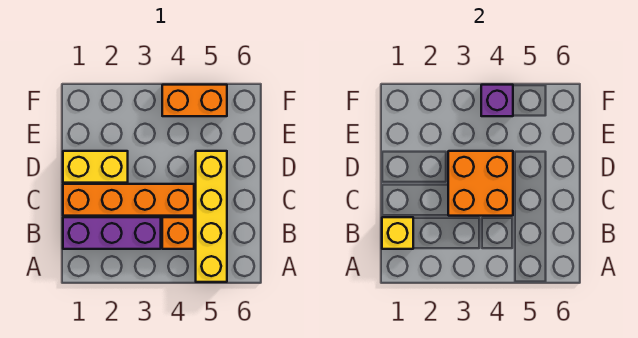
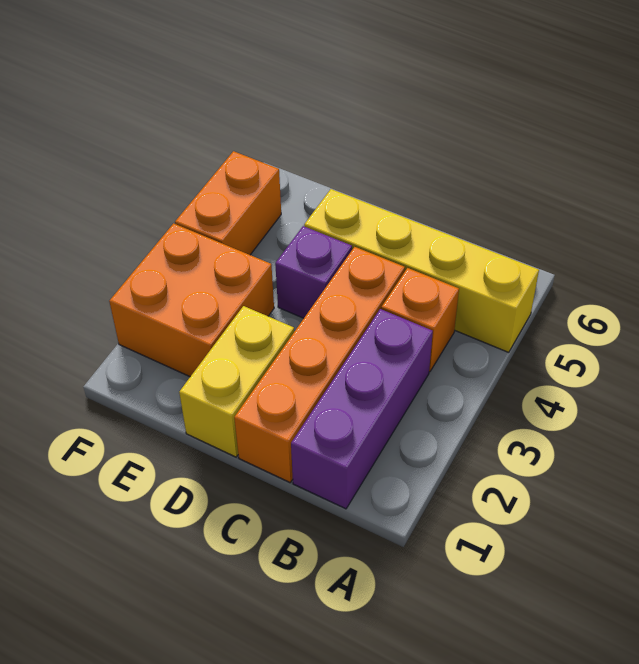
yellow 1x1 brick [382,217,413,249] -> none
orange 2x2 brick [448,151,513,216] -> orange 2x2 brick moved to [109,223,274,377]
purple 1x1 brick [481,85,513,116] -> purple 1x1 brick moved to [275,226,352,318]

